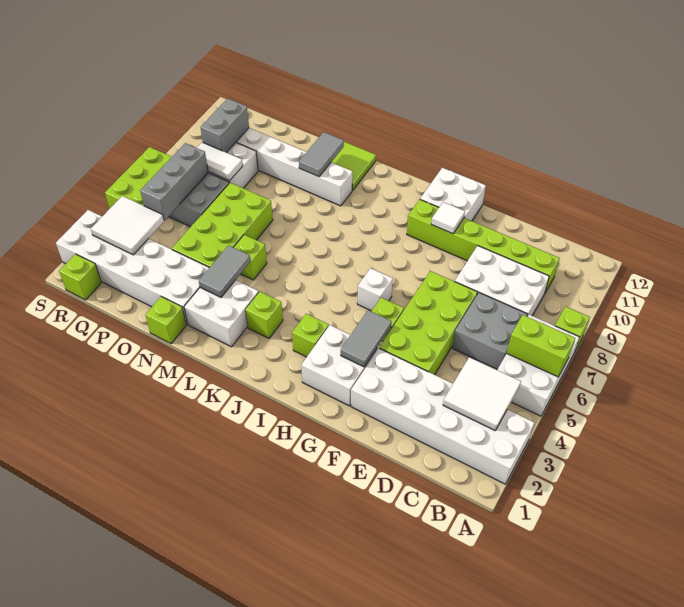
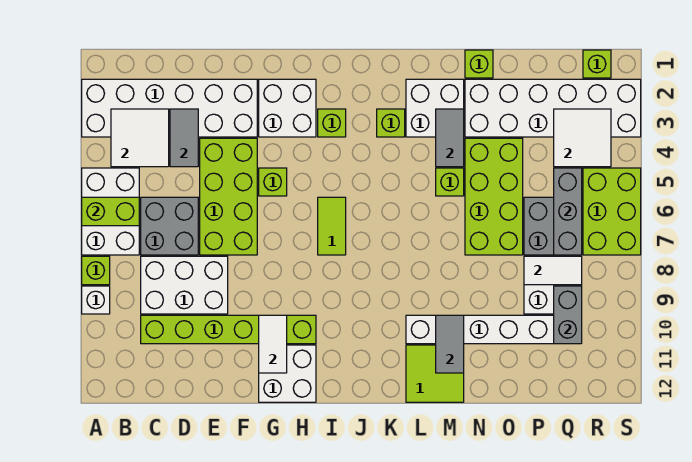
grey 1x2 tile [341,310,391,367] -> grey 1x2 tile moved to [170,109,198,167]
white 1x1 tile [431,202,465,234] -> white 1x2 tile [259,315,287,373]
white 1x1 brick [357,268,393,311] -> white 1x1 brick moved to [82,286,110,314]
none -> lime 1x2 tile [318,197,346,255]

